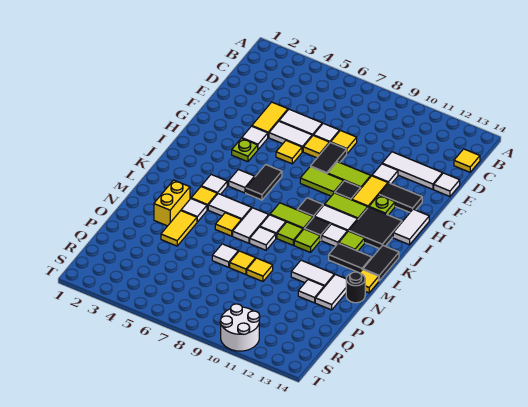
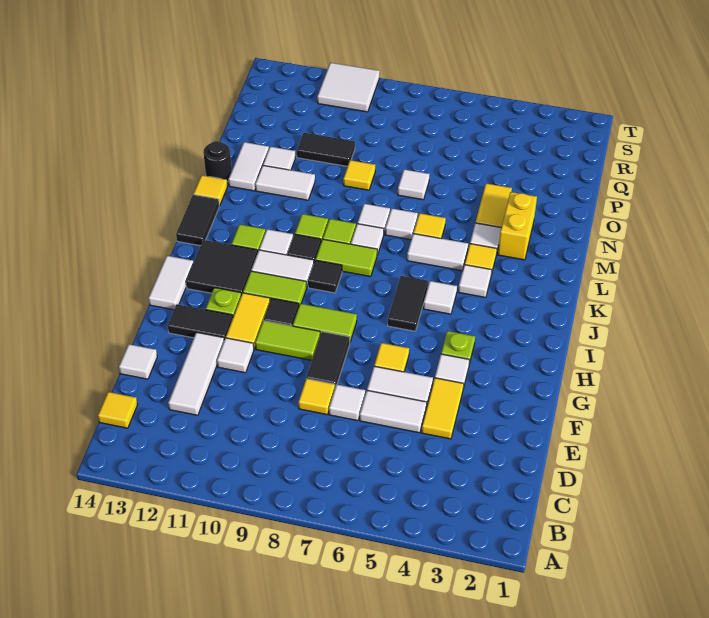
white 1x3 tile [382,152,443,189] -> white 1x3 tile turned to [168,332,224,415]
yellow 1x1 tile [303,135,329,158] -> none
white 1x2 tile [233,208,269,243] -> white 1x1 tile [385,209,418,240]
black 1x2 tile [329,243,372,273] -> black 1x2 tile moved to [297,133,355,166]
yellow 1x1 tile [230,251,256,274] -> none
white 2x2 round brick [220,304,260,351] -> white 2x2 tile [317,63,380,112]

